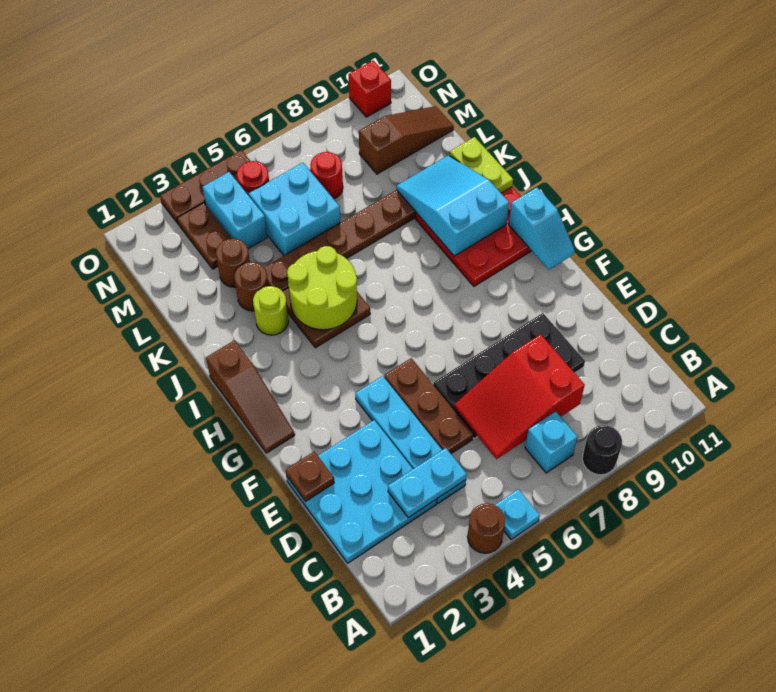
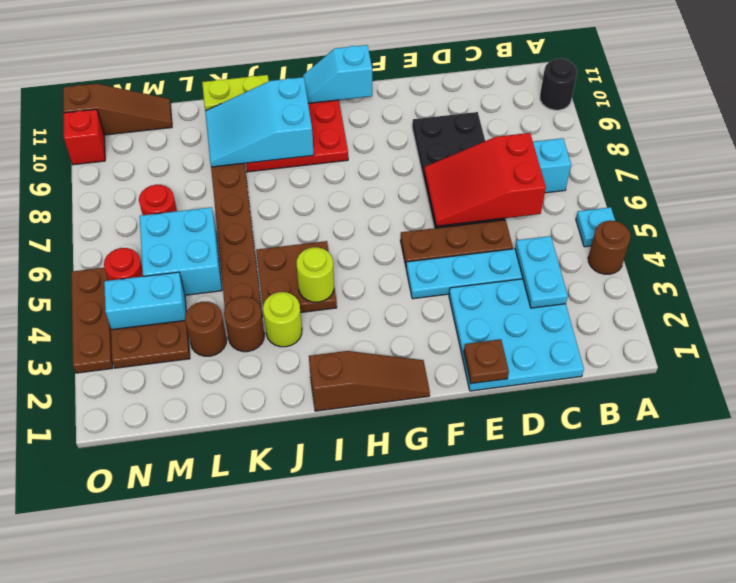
black 1x1 round brick [582,425,622,475] -> black 1x1 round brick moved to [540,58,577,110]
red 2x3 slope [454,334,585,459] -> red 2x3 slope turned to [424,133,546,226]
cyan 1x2 slope [509,187,575,270] -> cyan 1x2 slope turned to [303,45,372,103]
lime 2x2 round brick [287,246,357,330] -> lime 1x1 round brick [297,247,334,302]
brown 1x3 slope [359,106,454,174] -> brown 1x3 slope turned to [63,84,172,135]

